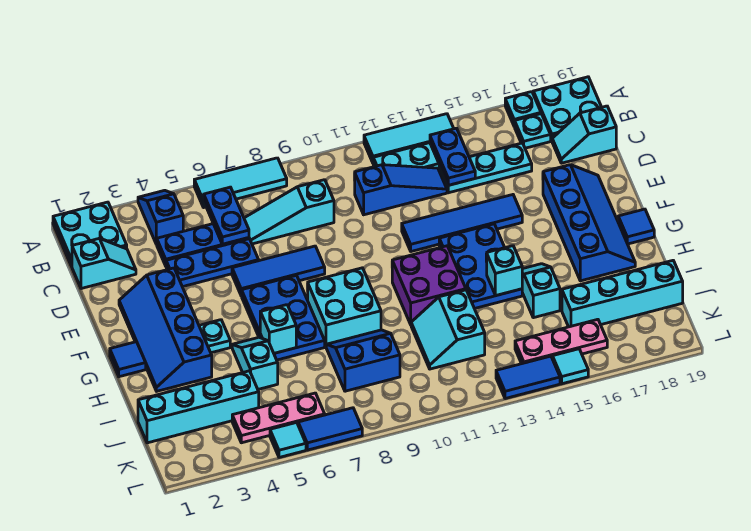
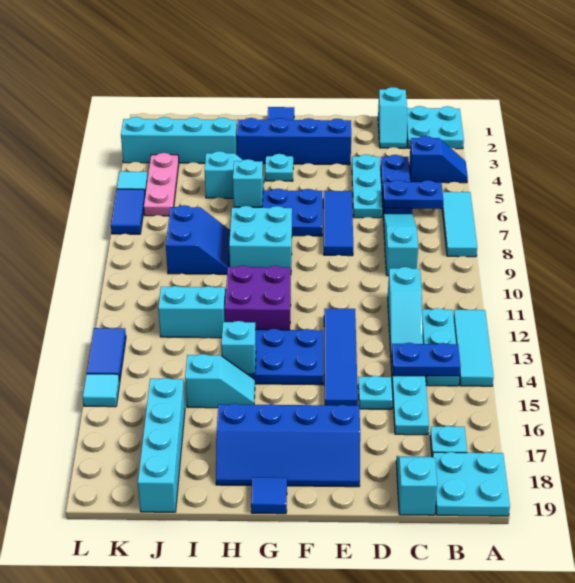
cyan 1x1 plate [505,92,541,127] -> cyan 1x1 plate moved to [358,376,393,409]
blue 1x3 slope [354,165,447,215] -> cyan 1x3 slope [388,267,423,356]
blue 1x3 plate [166,239,259,287] -> cyan 1x3 plate [352,154,382,218]
cyan 1x4 brick [138,371,259,443] -> cyan 1x4 brick turned to [121,117,237,163]
pink 1x3 plate [515,319,607,364] -> none

